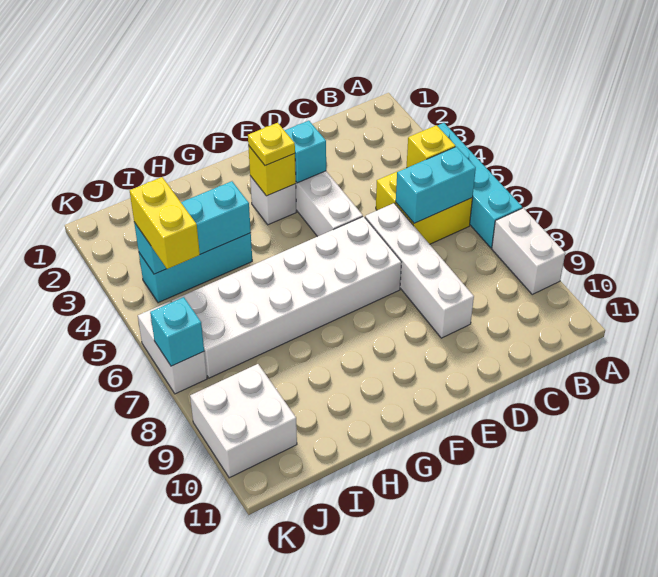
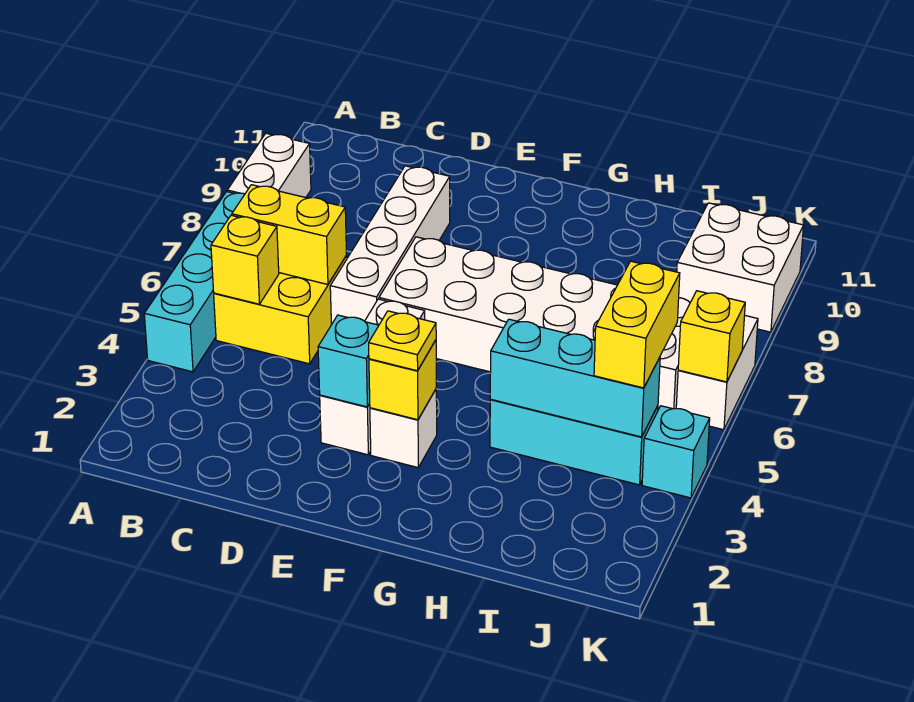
cyan 1x2 brick [396,147,476,223] -> yellow 1x2 brick [232,185,347,284]
none -> yellow 1x1 brick [678,291,745,382]
cyan 1x1 brick [150,297,204,366] -> cyan 1x1 brick moved to [642,406,710,498]

